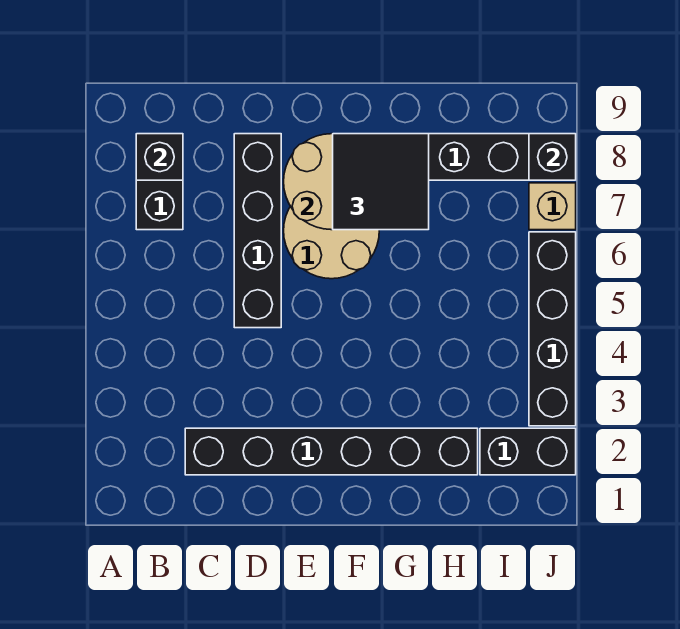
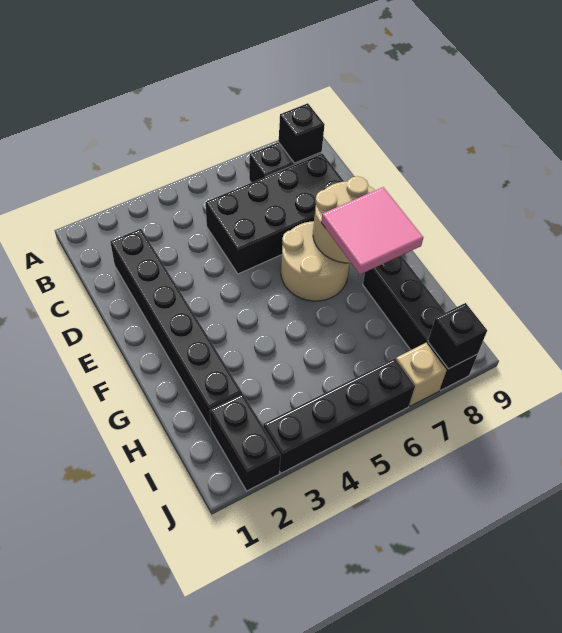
black 1x4 brick [234,134,281,328] -> black 2x4 brick [206,153,344,274]
black 2x2 tile [333,134,429,230] -> pink 2x2 tile [321,187,423,274]

